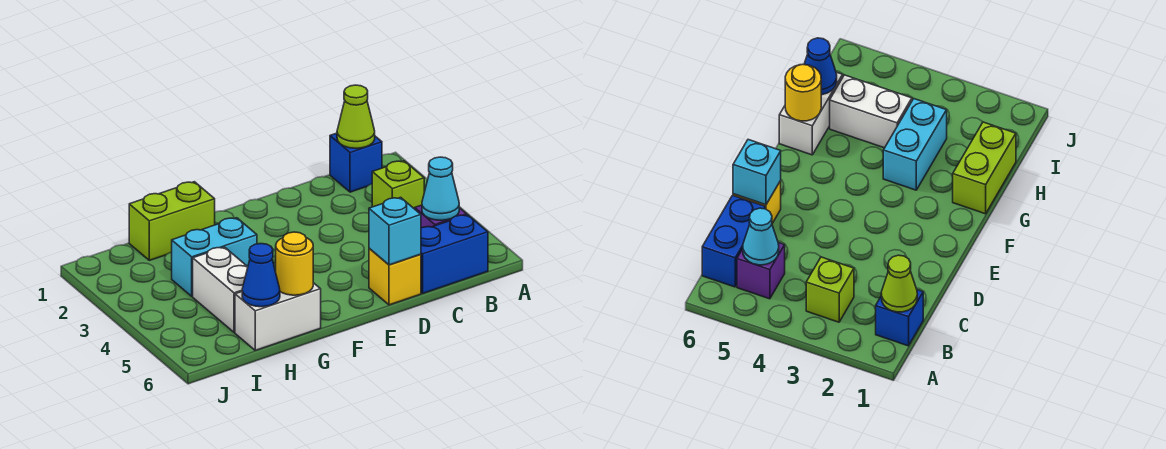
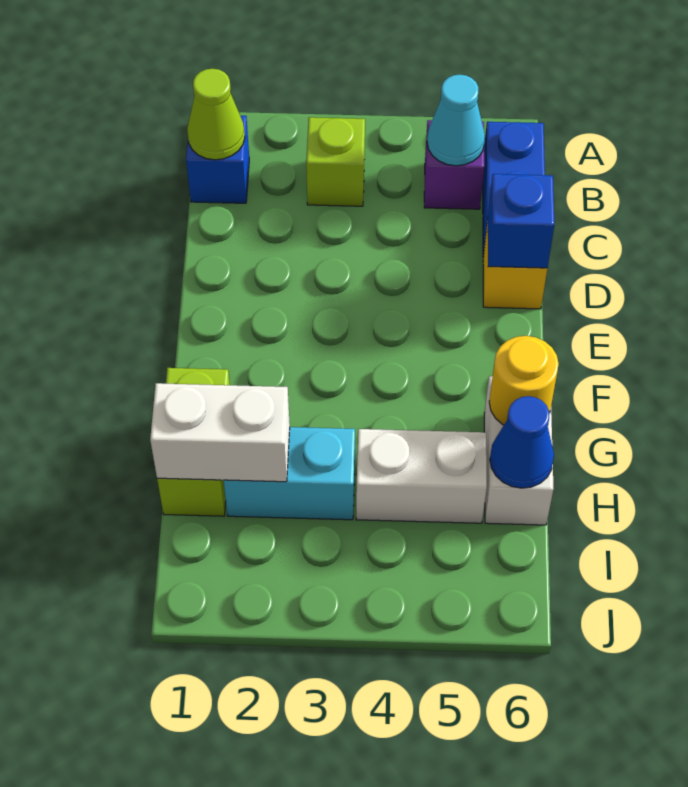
cyan 1x1 brick [369,197,421,265] -> blue 1x1 brick [488,174,554,268]
cyan 1x2 brick [172,218,257,296] -> cyan 1x2 brick turned to [224,427,355,520]
none -> white 1x2 brick [150,383,290,482]

